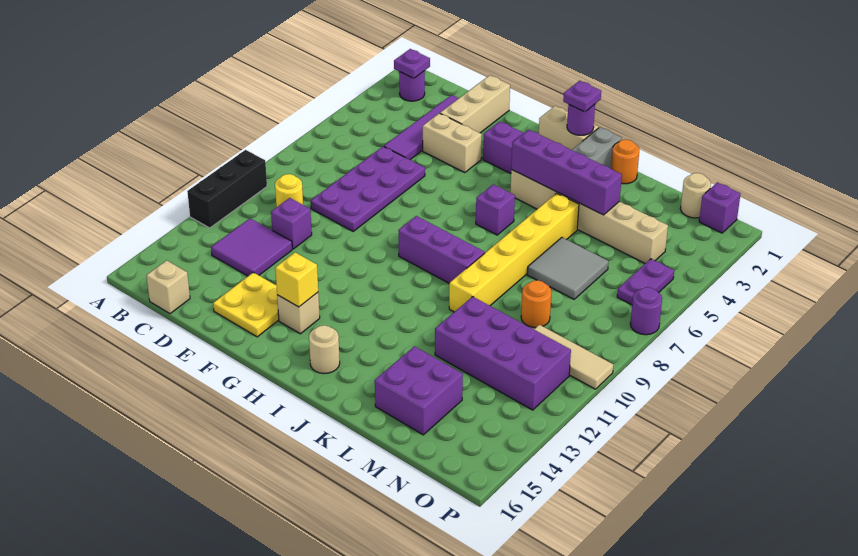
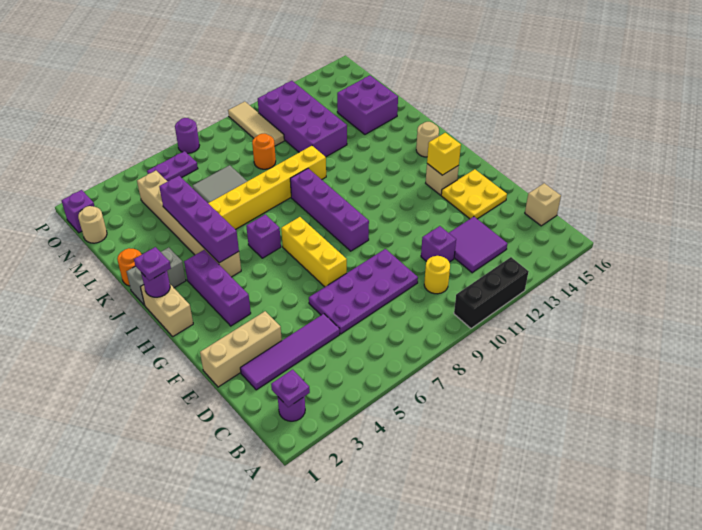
tan 1x2 brick [423,113,482,173] -> none
none -> yellow 1x3 brick [281,217,347,287]
purple 1x3 brick [398,216,485,283] -> purple 1x4 brick [290,168,369,251]

